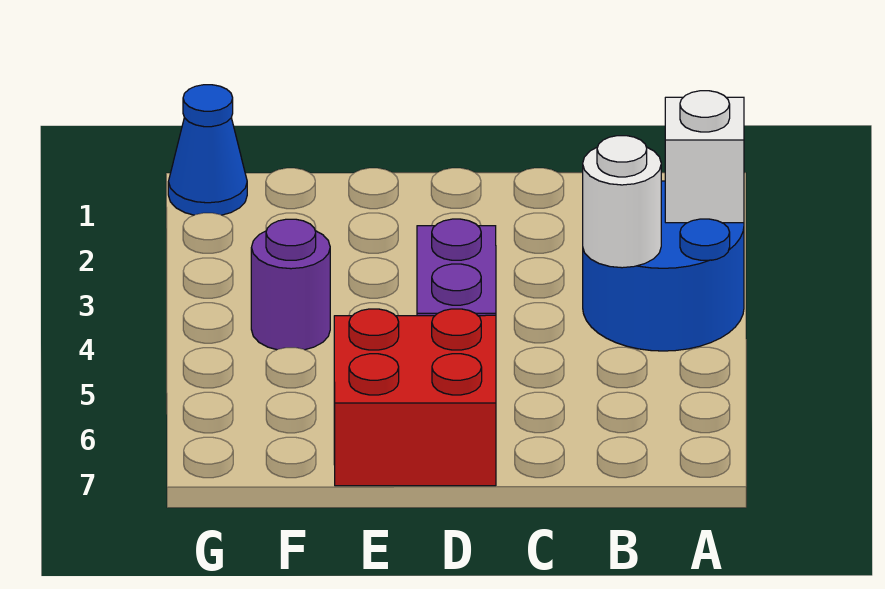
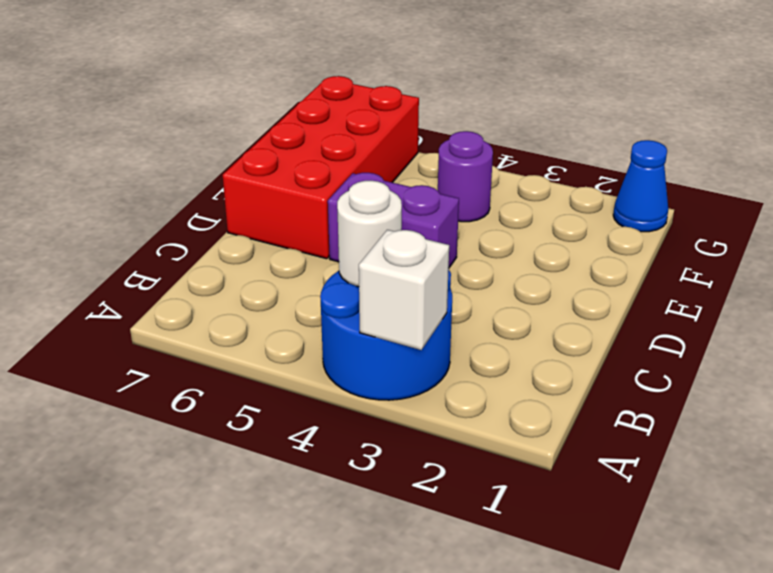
red 2x2 brick [334,309,496,486] -> red 2x4 brick [223,76,419,259]

